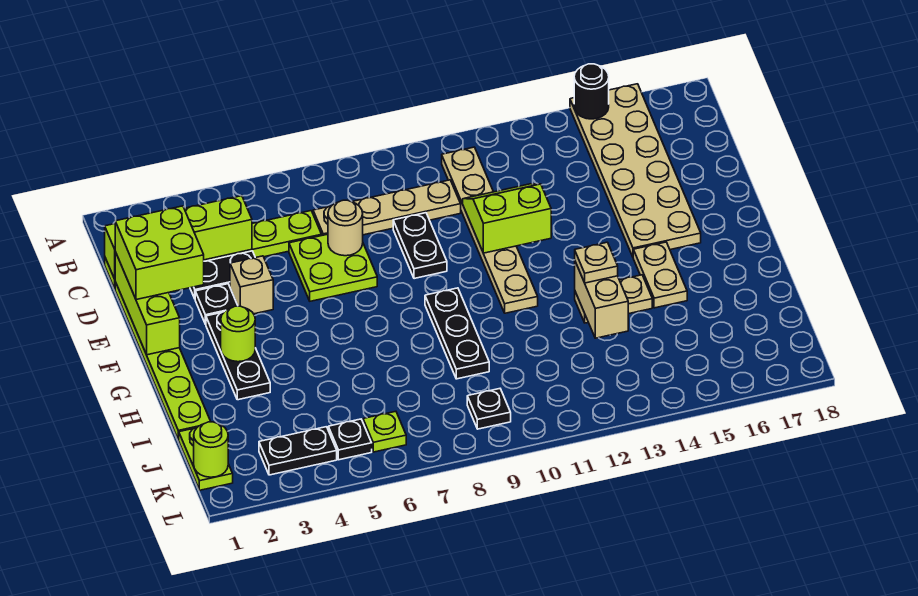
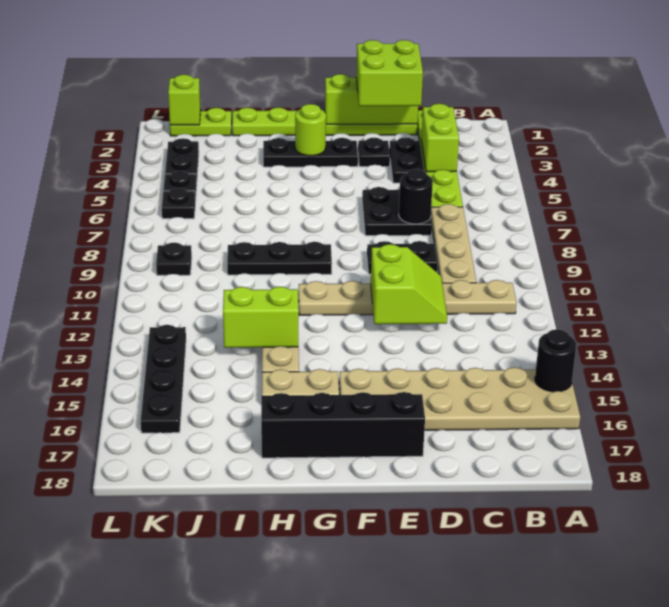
lime 1x4 brick [105,196,252,279] -> lime 1x2 brick [421,104,459,172]
lime 2x2 plate [289,234,377,301] -> black 2x2 plate [362,187,432,236]
tan 1x1 round brick [328,200,363,256] -> black 1x1 round brick [399,169,433,224]
tan 1x1 brick [230,256,273,314] -> none
none -> black 1x4 brick [261,392,425,458]
tan 1x2 brick [575,262,628,338] -> lime 1x2 brick [223,287,299,348]
tan 1x1 plate [575,242,618,283] -> none
lime 1x1 round brick [194,422,228,477] -> lime 1x1 brick [168,75,201,125]
lime 1x1 plate [363,411,406,452] -> black 1x1 plate [162,188,195,219]
none -> black 1x4 plate [141,325,186,433]

